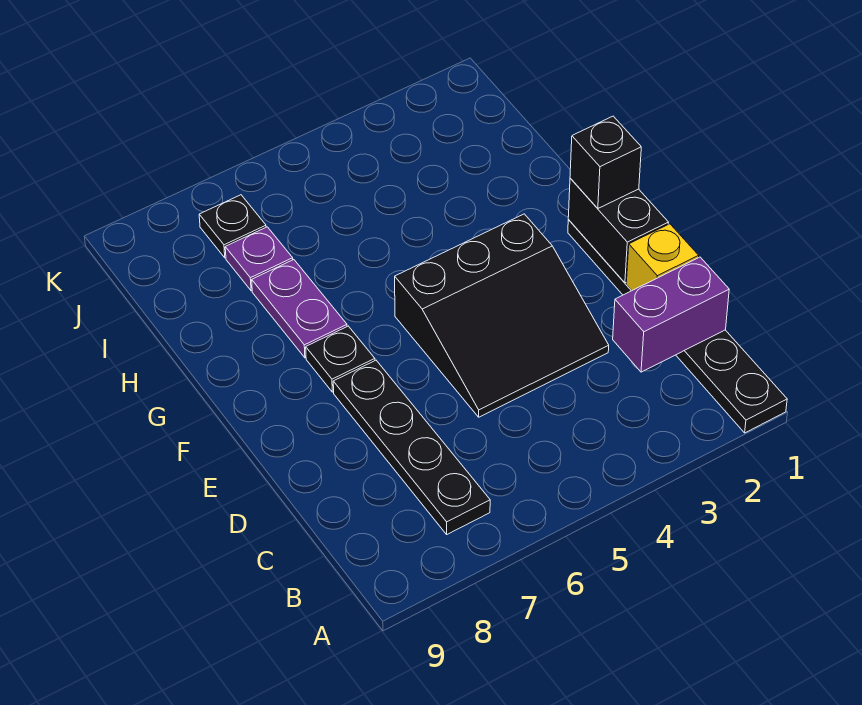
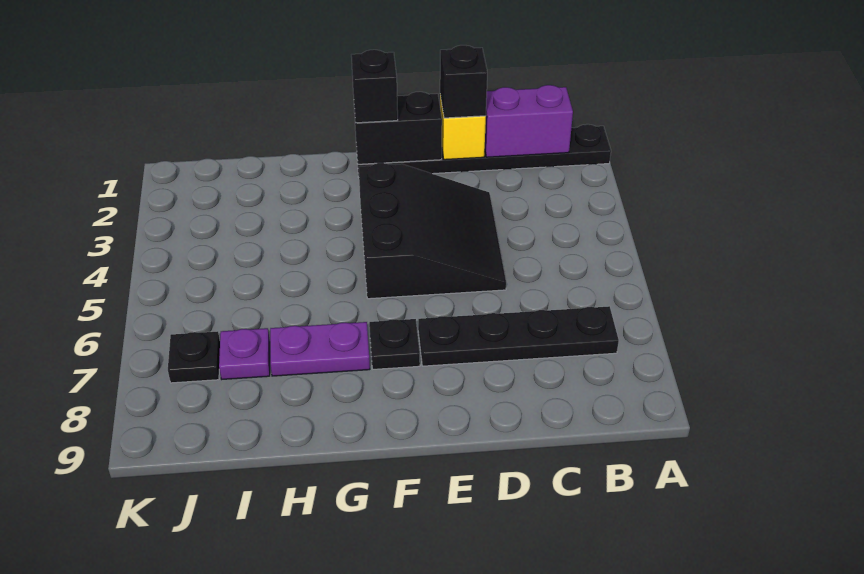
purple 1x2 brick [613,257,729,372] -> purple 1x2 brick turned to [485,85,573,157]
none -> black 1x1 brick [440,45,487,118]

